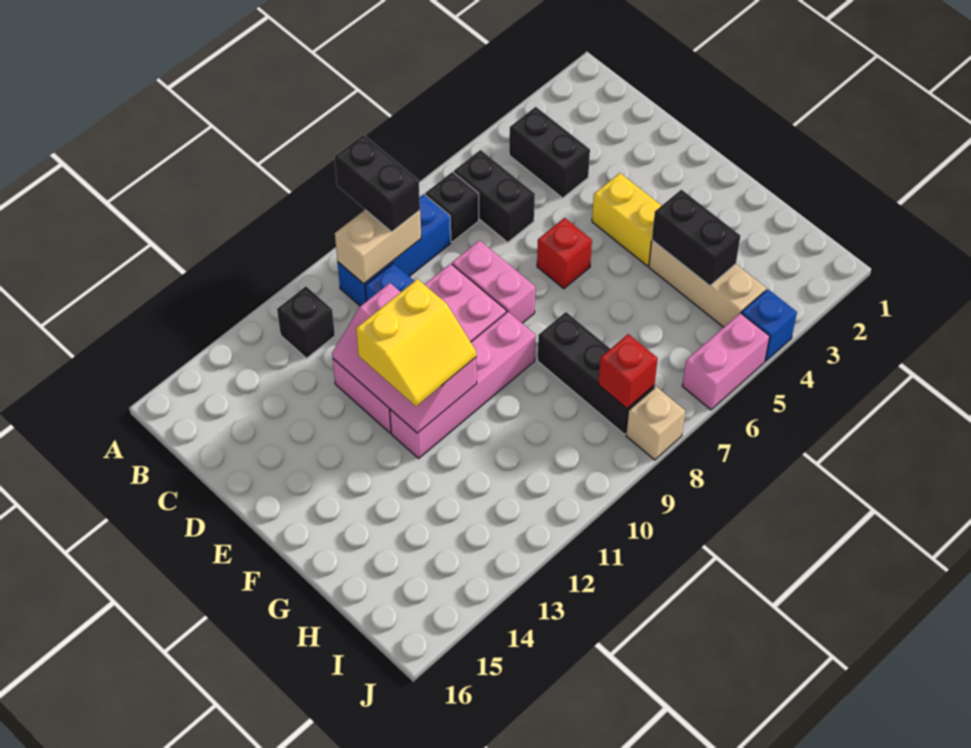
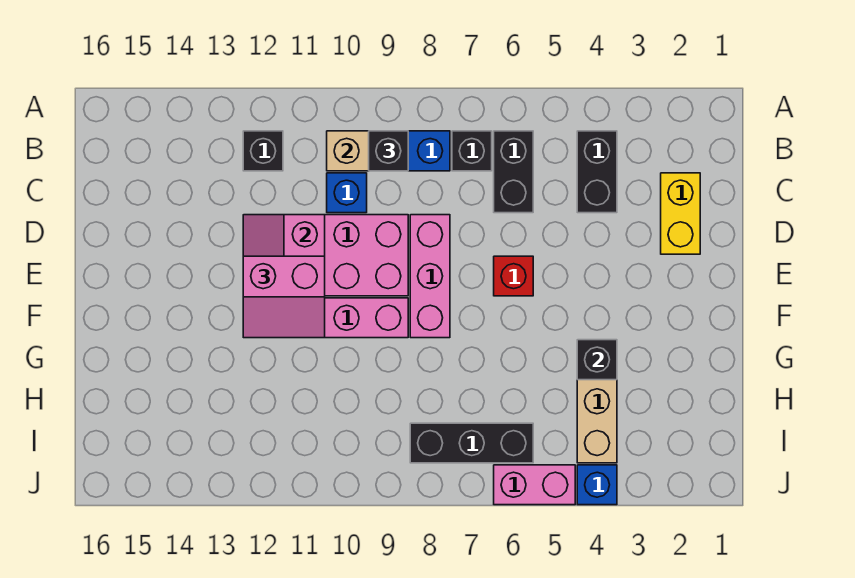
black 1x2 brick [335,135,420,232] -> black 1x1 brick [369,131,408,171]
pink 1x2 brick [452,240,535,323] -> pink 1x3 brick [410,215,450,338]
yellow 1x2 brick [592,173,662,266] -> yellow 1x2 brick moved to [661,173,700,254]
yellow 2x2 slope [356,279,476,406] -> pink 2x2 slope [243,256,325,338]
black 1x2 brick [652,190,740,286] -> black 1x1 brick [577,340,617,380]
black 1x3 brick [538,312,655,434] -> black 1x3 brick turned to [410,423,533,463]
red 1x1 brick [598,334,658,409] -> none
tan 1x1 brick [626,387,685,460] -> none

